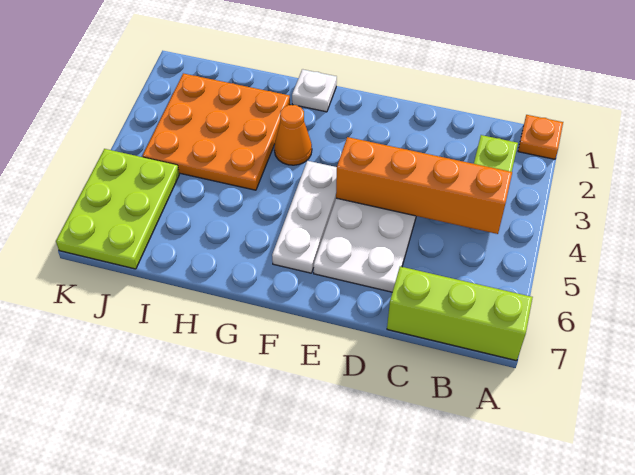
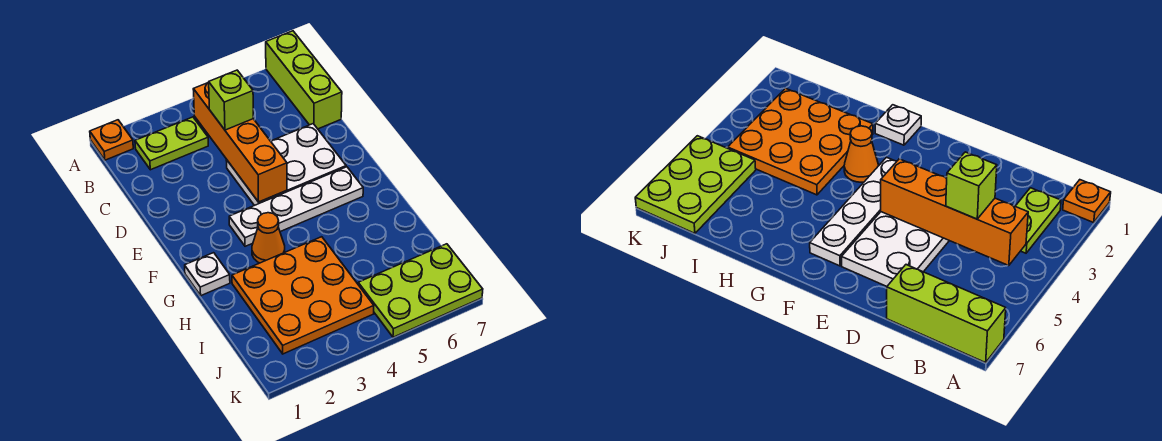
none -> lime 1x1 brick [208,70,253,130]
white 1x3 plate [272,161,337,273] -> white 1x4 plate [229,167,363,246]

